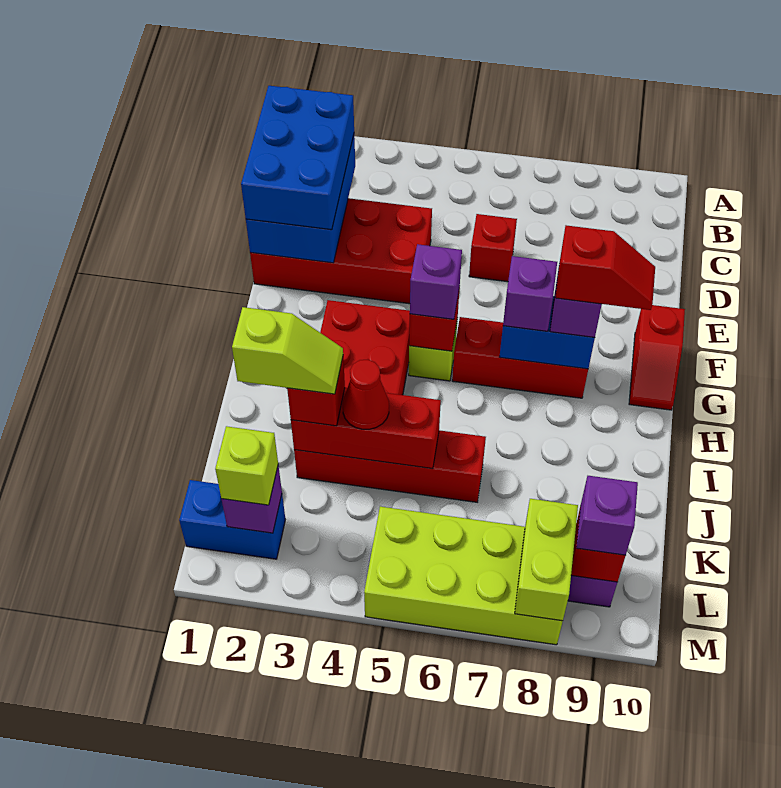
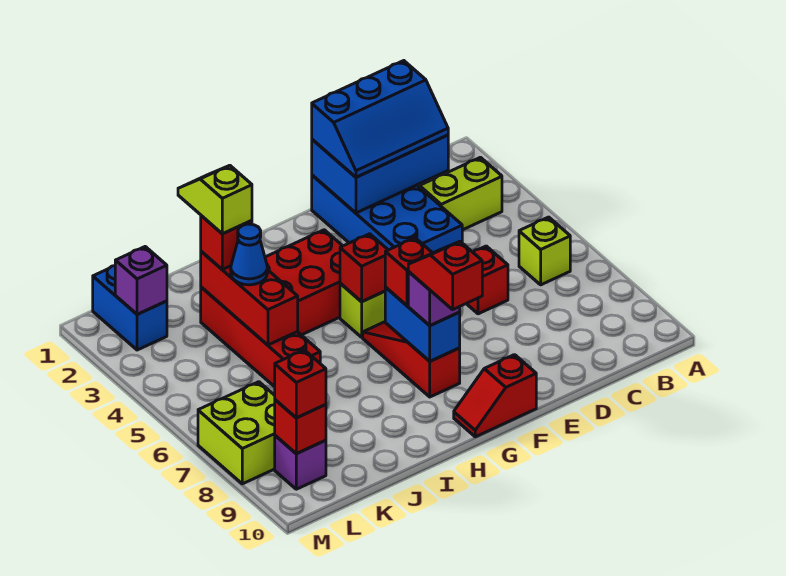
blue 2x3 brick [241,86,354,230] -> blue 2x3 slope [312,61,448,177]
red 2x4 brick [250,198,432,304] -> blue 2x4 brick [312,175,462,253]
purple 1x1 brick [410,244,462,319] -> none
red 1x3 brick [452,317,588,398] -> red 1x3 slope [363,322,460,397]
purple 1x1 brick [503,256,557,331] -> red 1x1 brick [385,238,432,306]
red 1x2 slope [555,225,655,310] -> red 1x2 slope turned to [408,241,482,310]
lime 1x2 slope [232,307,343,394] -> lime 1x2 slope turned to [178,165,252,234]
red 1x1 cone [343,360,389,429] -> blue 1x1 cone [231,224,268,285]
lime 1x1 brick [215,426,278,505] -> lime 1x1 brick moved to [519,217,570,285]
lime 2x4 brick [364,507,563,645] -> lime 2x2 brick [198,382,275,484]
lime 1x2 brick [515,499,578,621] -> lime 1x2 brick moved to [420,157,502,230]
purple 1x1 brick [576,476,638,555] -> red 1x1 brick [275,350,326,418]

